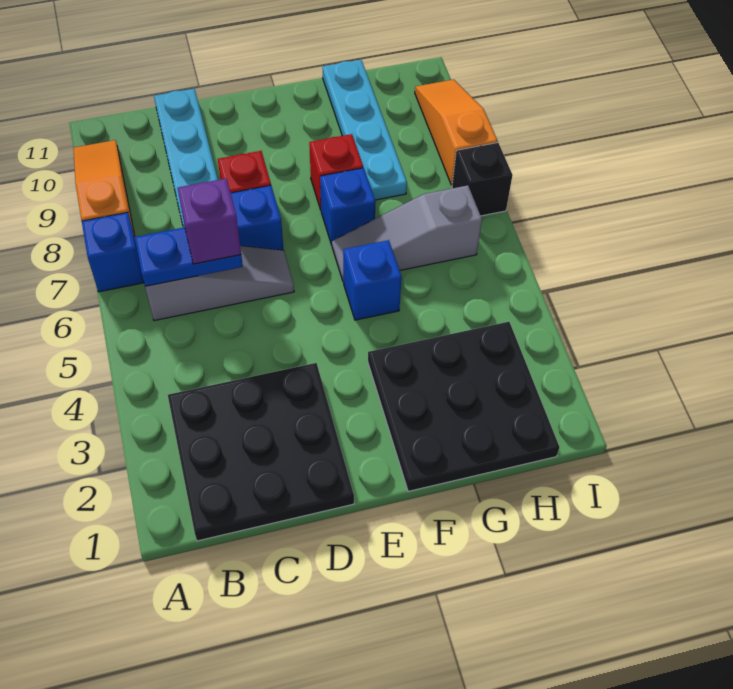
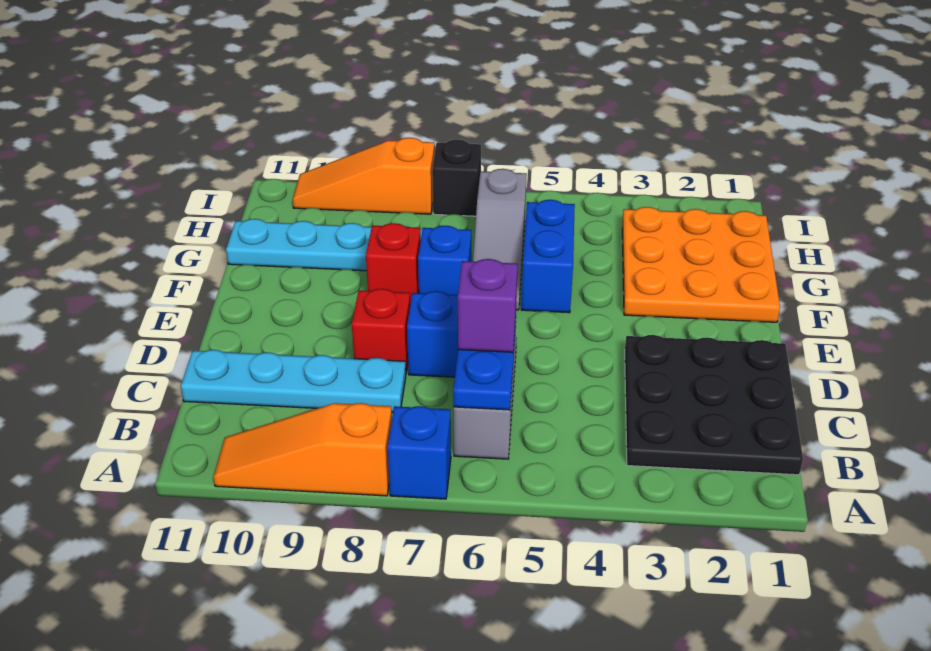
black 3x3 plate [368,322,559,491] -> orange 3x3 plate [622,207,780,322]
blue 1x1 brick [343,240,402,320] -> blue 1x2 brick [521,200,575,313]

